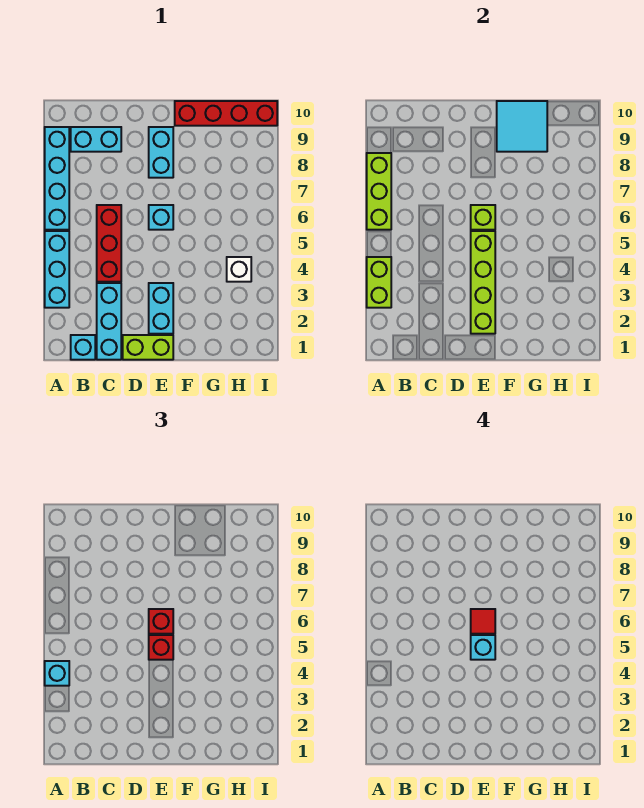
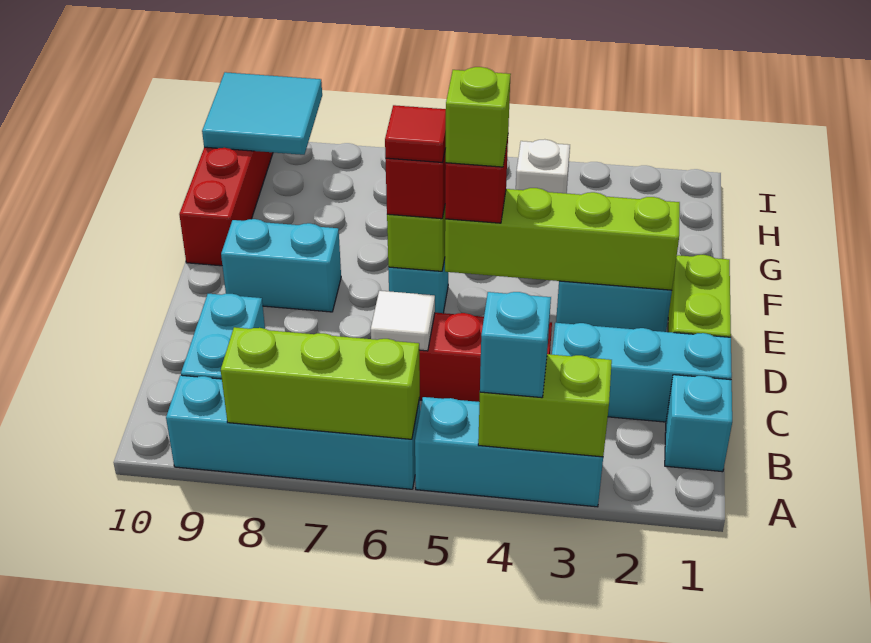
none -> white 1x1 tile [371,291,435,351]
cyan 1x1 brick [471,635,495,660] -> lime 1x1 brick [445,67,511,167]
cyan 2x2 tile [497,101,547,152] -> cyan 2x2 tile moved to [202,72,322,155]

